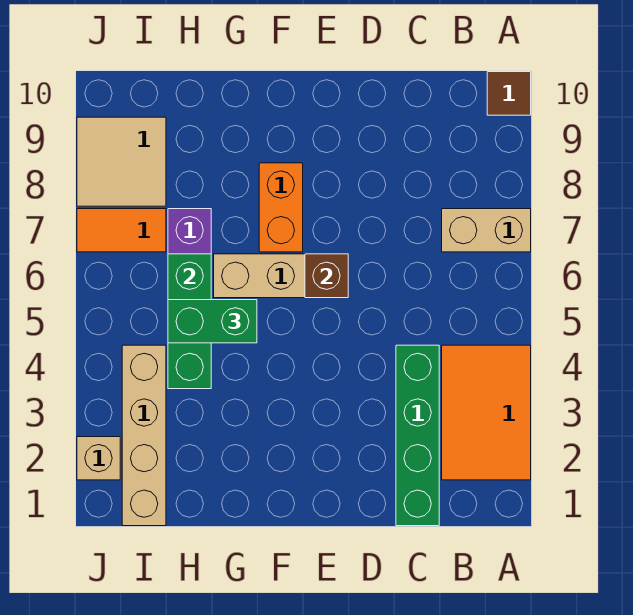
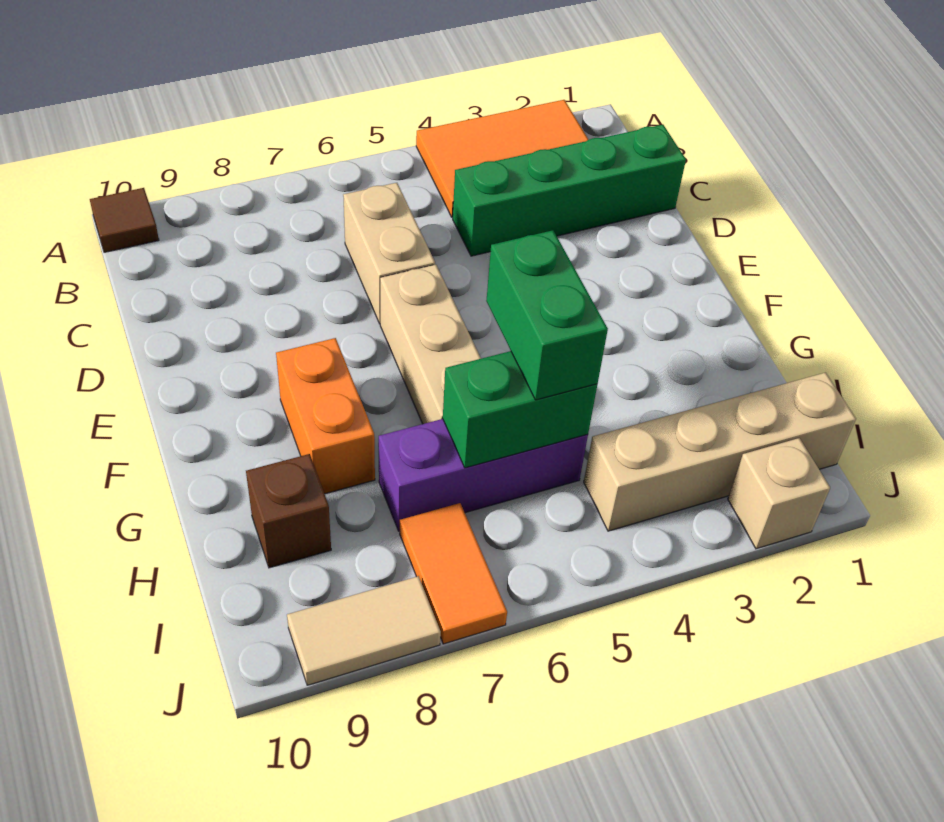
tan 1x2 brick [442,209,531,252] -> tan 1x2 brick moved to [343,183,435,324]
brown 1x1 brick [305,254,348,298] -> brown 1x1 brick moved to [246,454,331,568]
orange 1x2 brick [259,163,303,252] -> orange 1x2 brick turned to [276,338,375,494]
green 1x3 brick [168,254,211,389] -> green 1x2 brick [443,351,597,468]
tan 2x2 tile [77,117,166,206] -> tan 1x2 tile [287,576,441,685]

